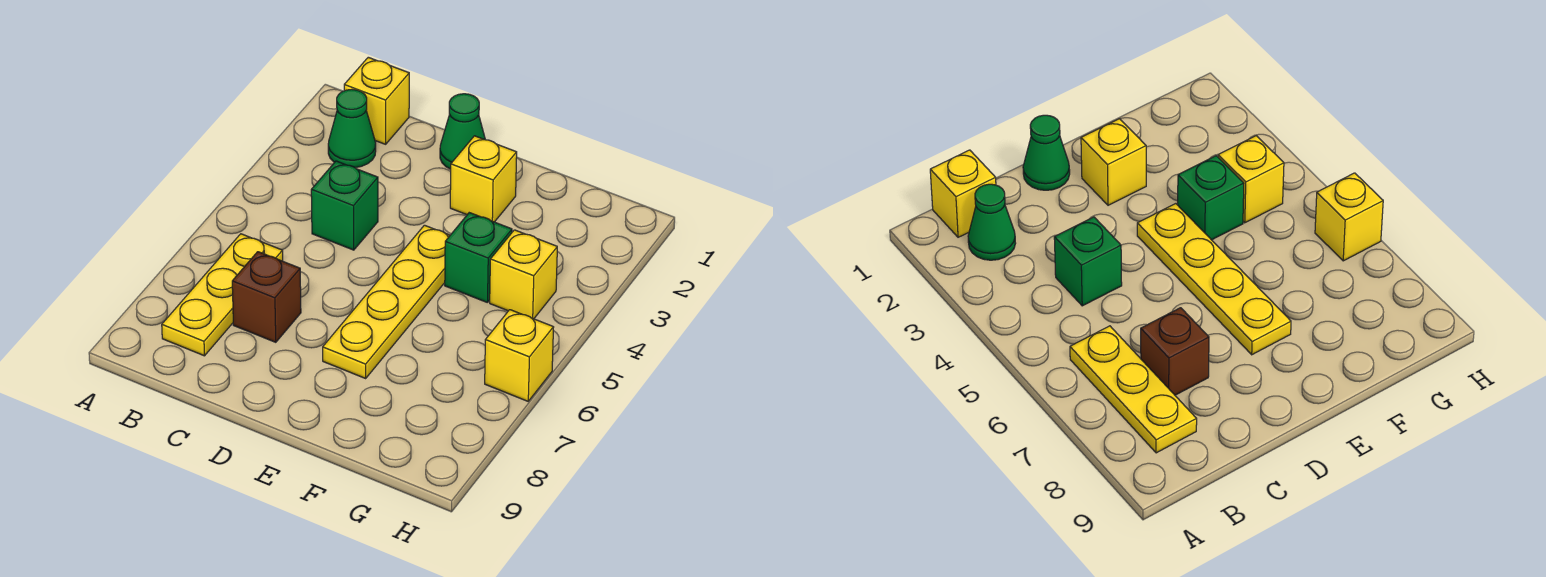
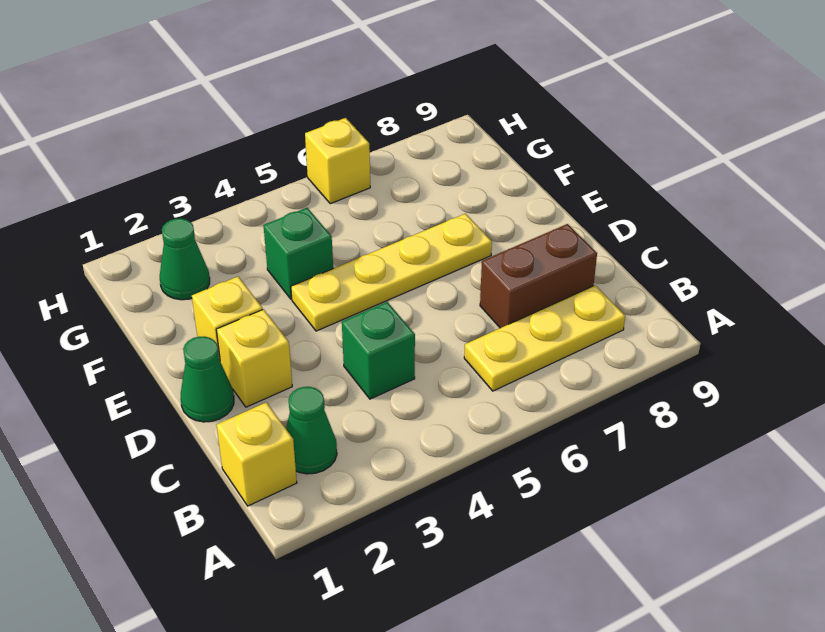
brown 1x1 brick [232,252,301,342] -> brown 1x2 brick [480,224,597,328]
none -> green 1x1 cone [160,219,210,300]
yellow 1x1 brick [490,230,557,319] -> yellow 1x1 brick moved to [216,309,292,407]

